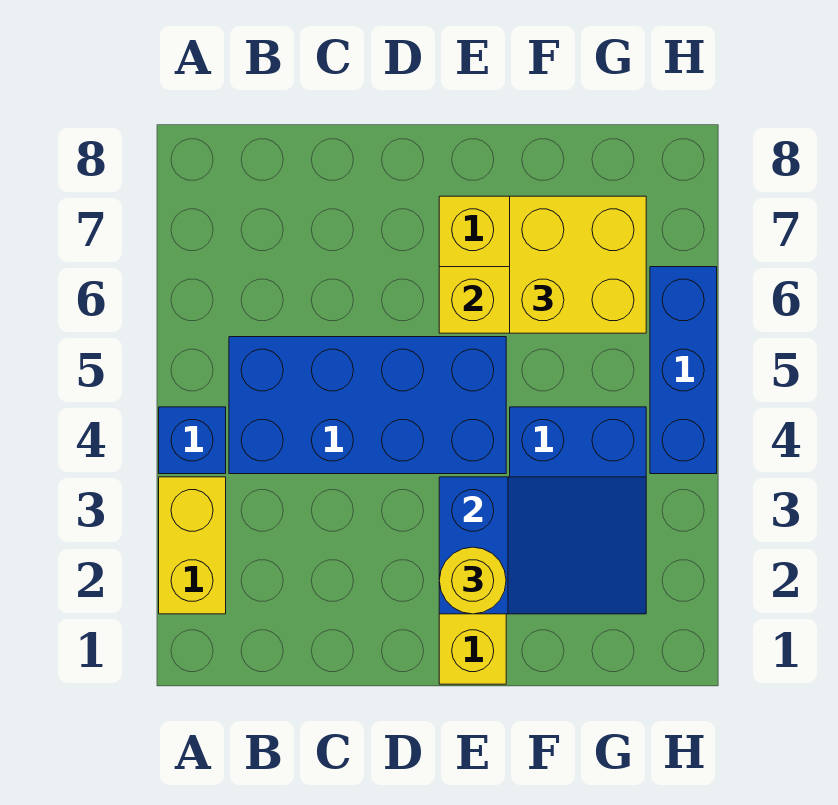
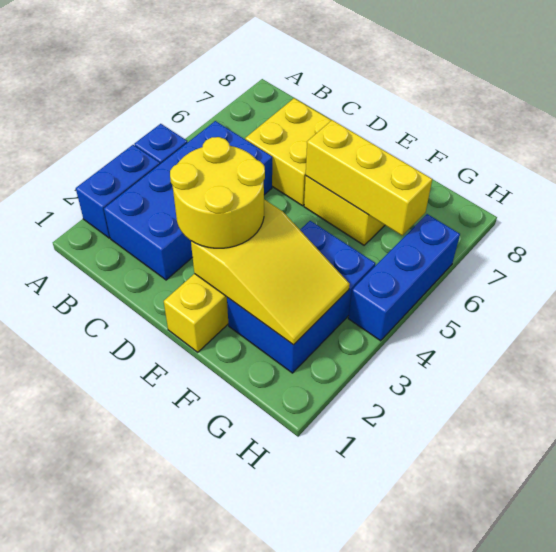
yellow 1x2 brick [159,477,226,614] -> blue 1x2 brick [76,145,160,238]
blue 2x4 brick [229,337,506,474] -> blue 2x4 brick turned to [104,121,272,280]
blue 2x3 slope [439,477,646,614] -> yellow 2x3 slope [191,200,350,345]
yellow 1x1 round brick [439,547,506,614] -> yellow 2x2 round brick [170,137,265,248]
yellow 2x2 brick [510,196,646,333] -> yellow 2x2 brick moved to [245,98,331,206]

